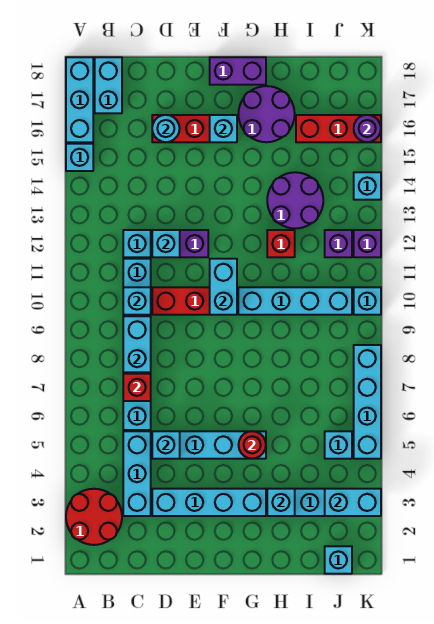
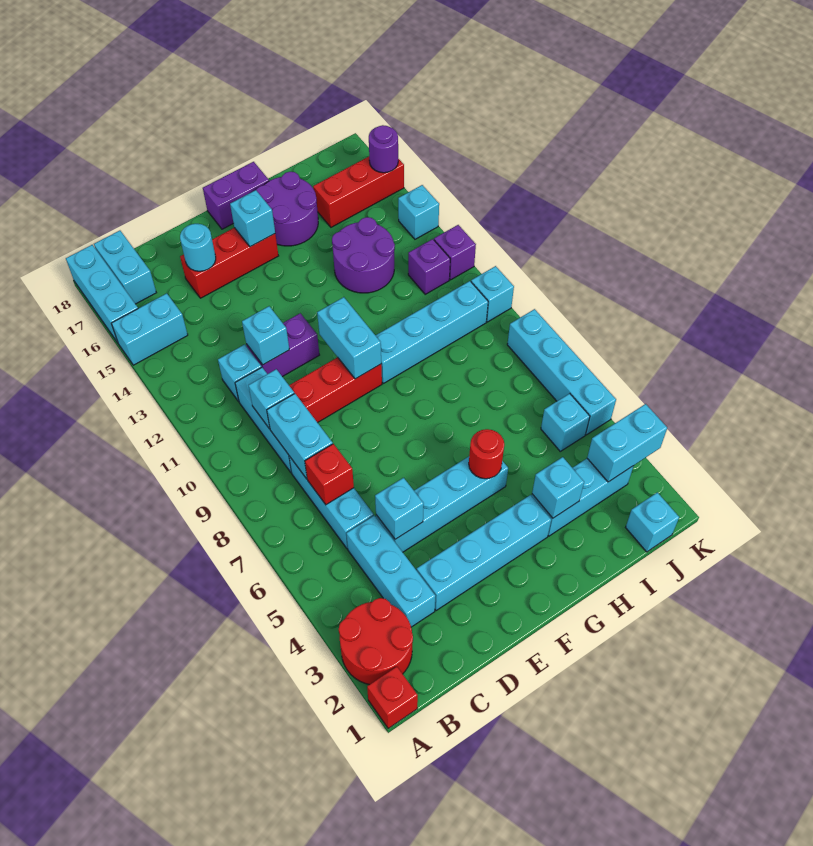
cyan 1x1 brick [66,144,93,171] -> cyan 1x2 brick [111,293,188,365]
red 1x1 brick [267,230,295,257] -> red 1x1 brick moved to [367,667,418,728]

